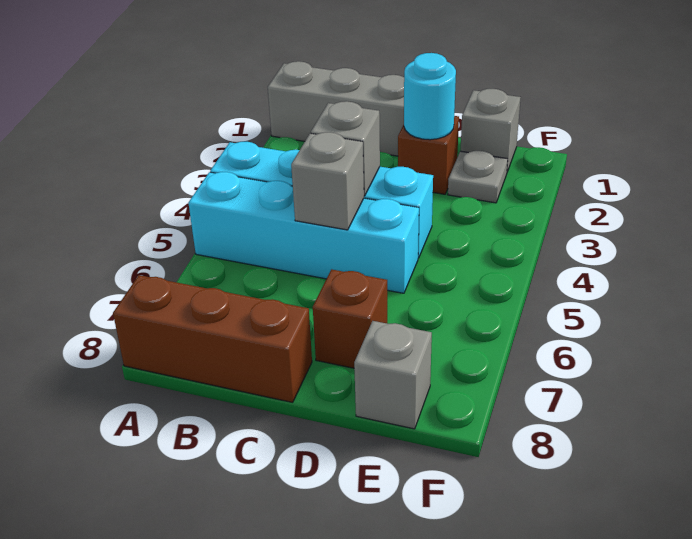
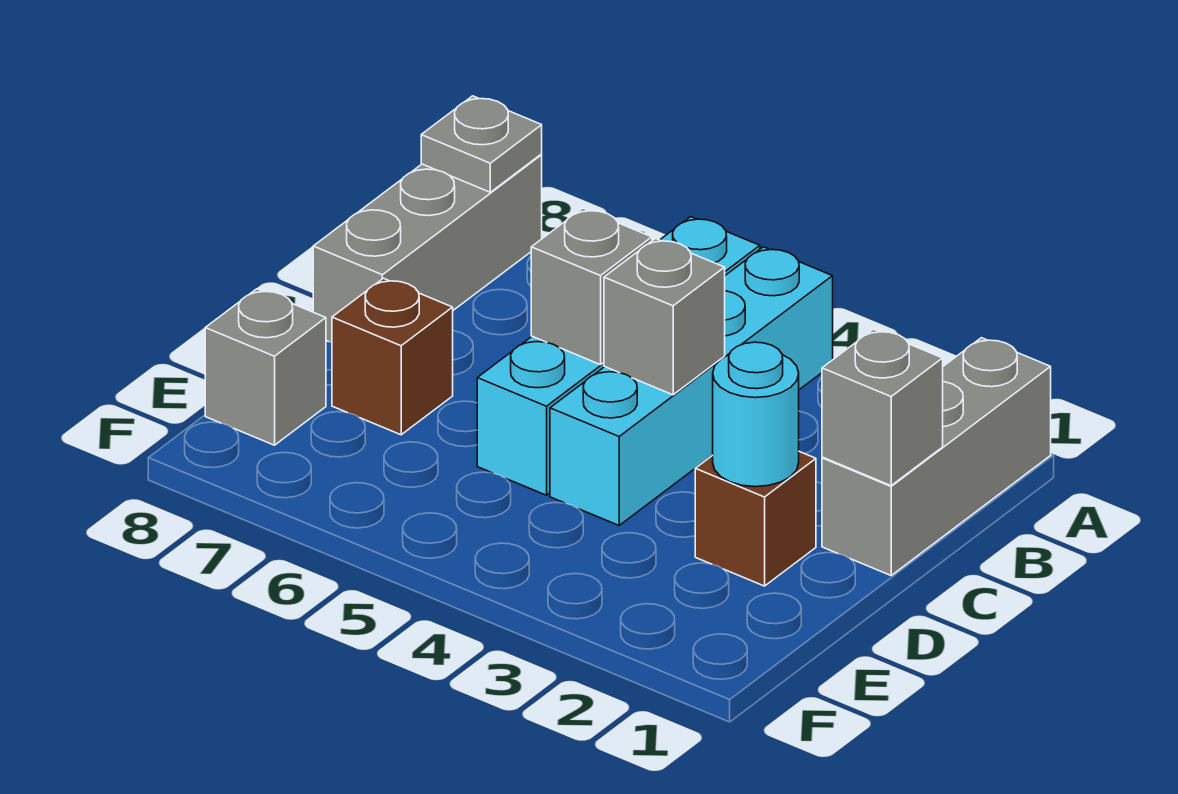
brown 1x3 brick [113,275,312,402] -> grey 1x3 brick [313,154,542,342]
grey 1x1 brick [461,89,521,172] -> grey 1x1 brick moved to [822,329,943,486]
grey 1x1 plate [448,151,508,203] -> grey 1x1 plate moved to [421,96,542,192]

